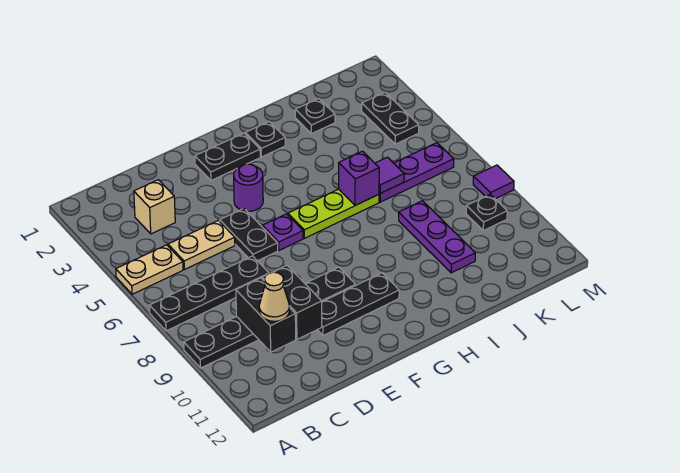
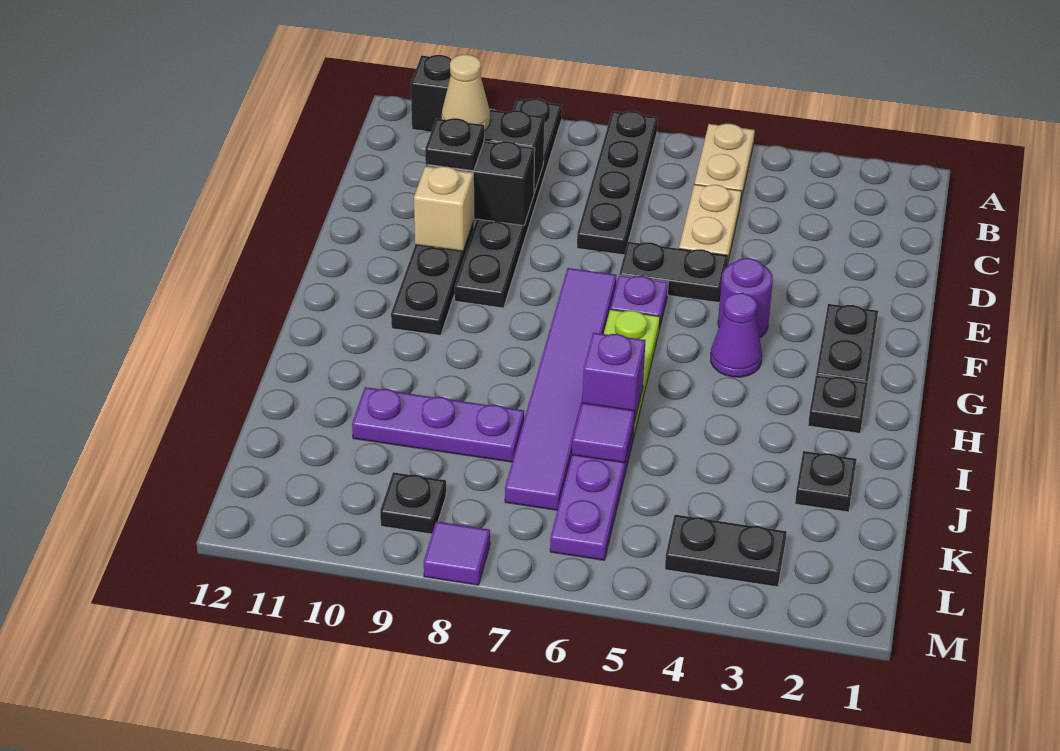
none -> black 1x1 brick [411,55,452,131]
tan 1x1 brick [134,180,175,234] -> tan 1x1 brick moved to [414,166,474,251]
none -> black 1x1 plate [425,118,484,171]
none -> purple 1x6 tile [505,268,616,510]
none -> purple 1x1 cone [711,293,762,377]

